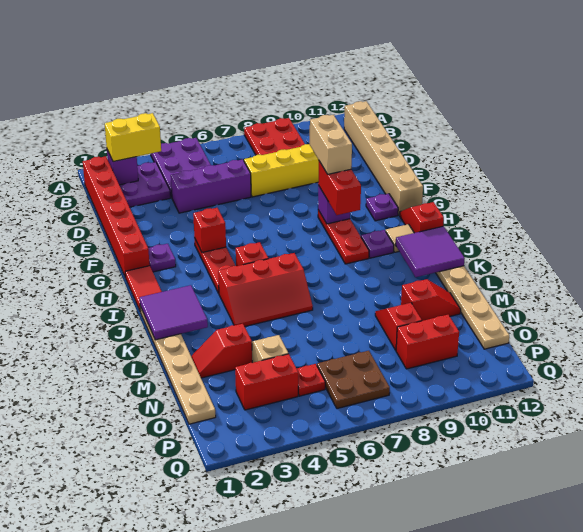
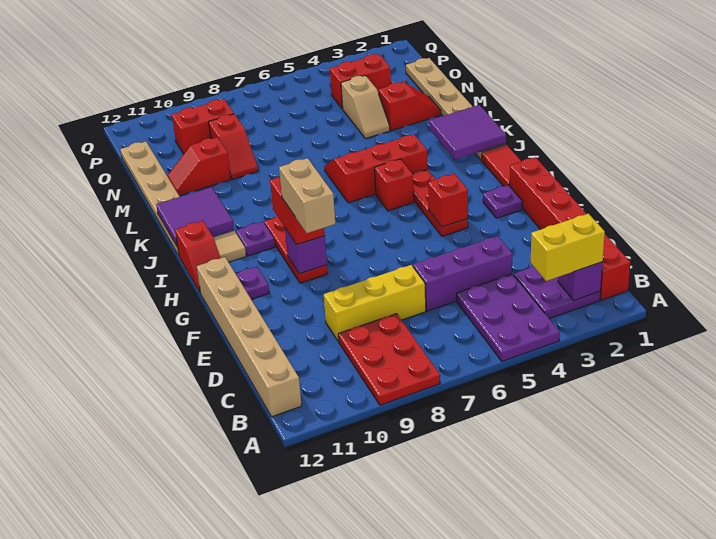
red 1x1 plate [297,364,325,396] -> none
brown 2x2 plate [317,351,390,409] -> none

